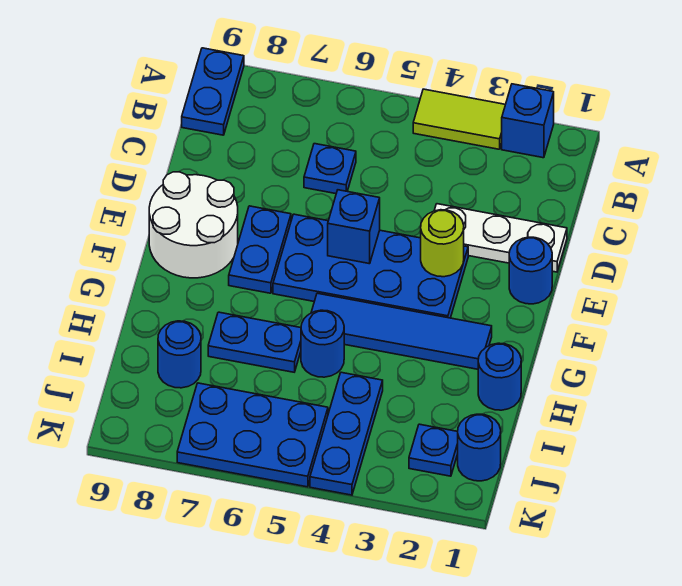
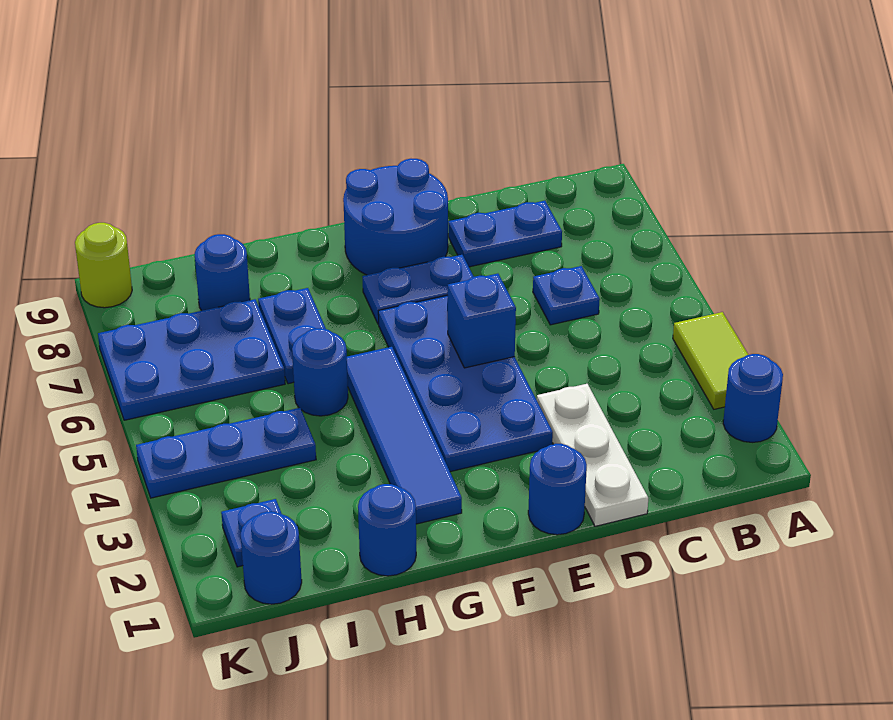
blue 1x1 brick [502,84,554,158] -> blue 1x1 round brick [723,354,783,442]
blue 1x2 plate [182,48,244,135] -> blue 1x2 plate moved to [448,201,562,267]
lime 1x1 round brick [421,210,464,277] -> lime 1x1 round brick moved to [75,223,132,308]
white 2x2 round brick [149,172,238,278] -> blue 2x2 round brick [343,159,448,275]
blue 2x3 plate [177,383,328,487] -> blue 2x3 plate turned to [98,299,285,420]

